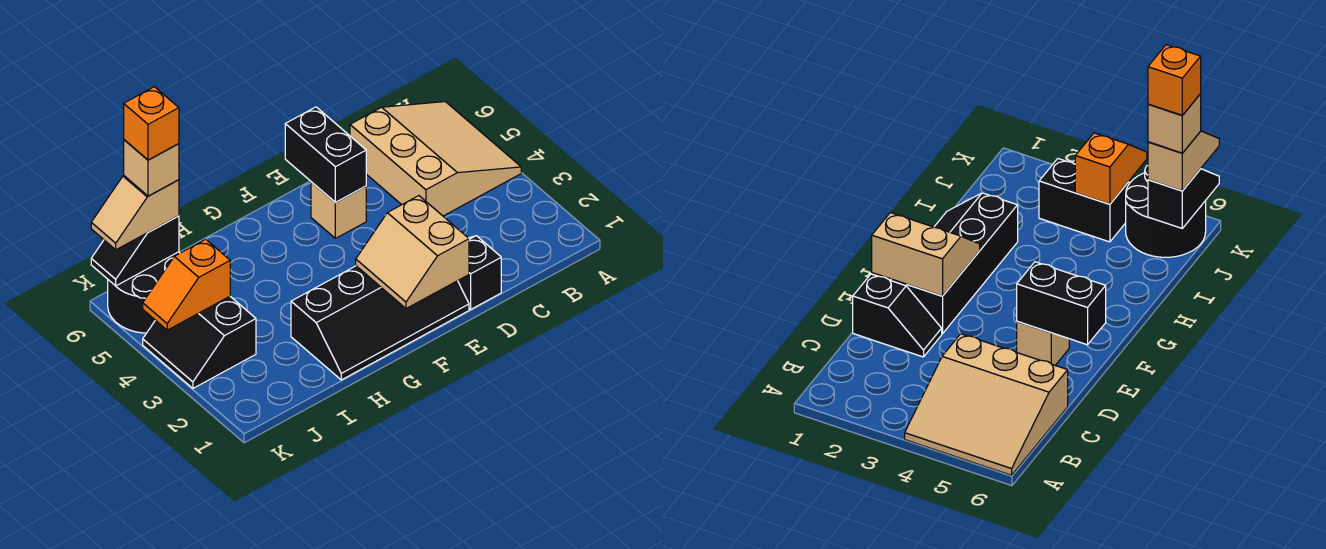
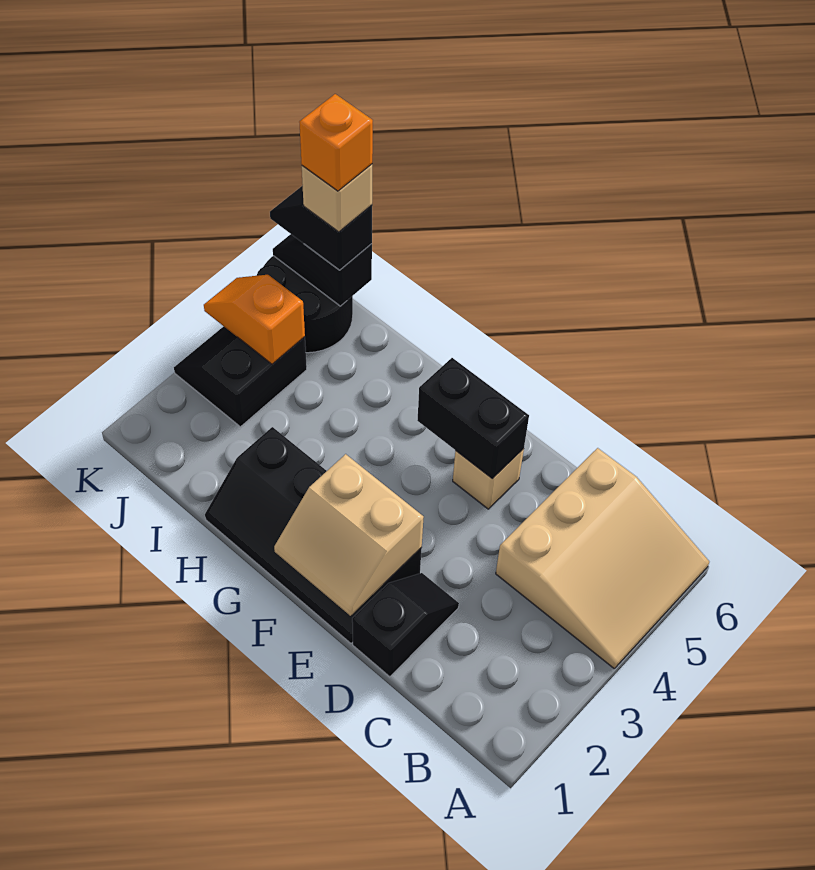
tan 2x2 slope [356,196,469,309] -> tan 2x2 slope turned to [274,454,424,616]
black 1x2 brick [285,107,366,203] -> black 1x2 brick turned to [417,358,529,479]
tan 1x2 slope [91,176,179,250] -> black 1x2 slope [270,186,372,270]

